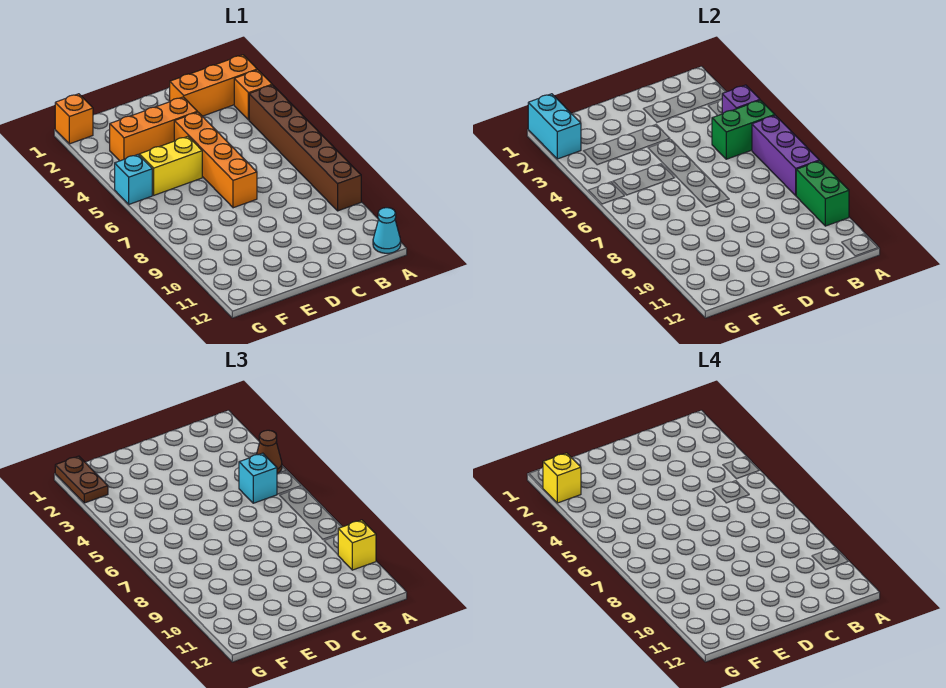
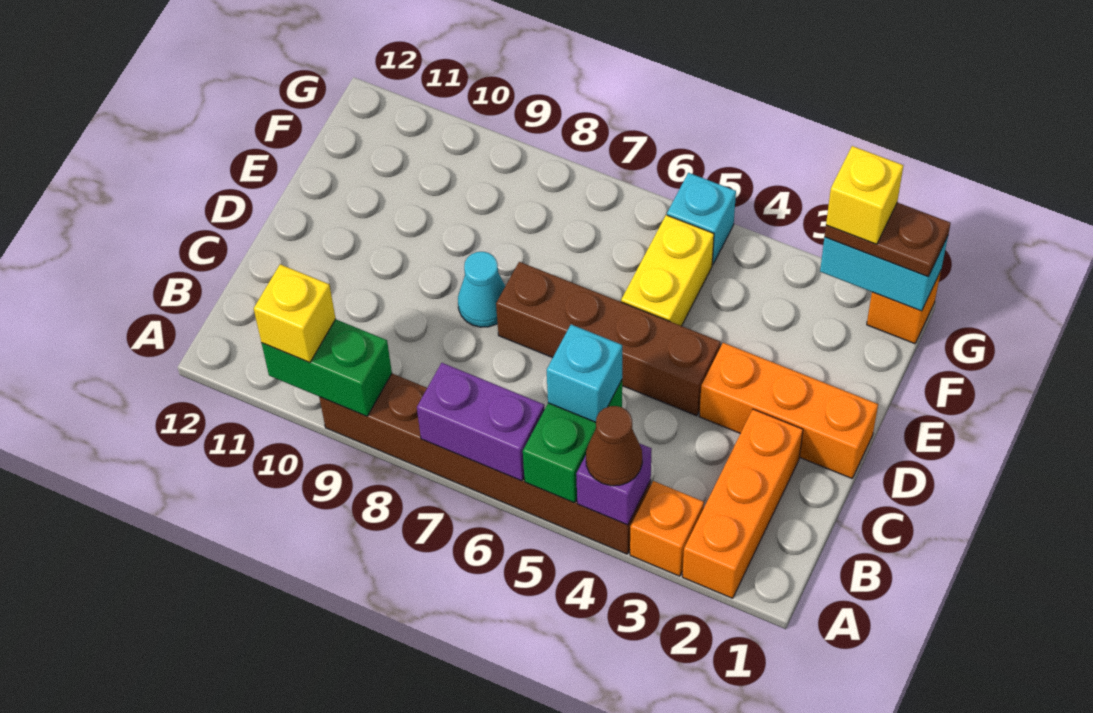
purple 1x3 brick [752,115,819,196] -> purple 1x2 brick [417,363,545,481]
cyan 1x1 cone [373,208,401,253] -> cyan 1x1 cone moved to [458,252,505,327]
orange 1x3 brick [110,97,197,161] -> orange 1x3 brick turned to [699,343,878,478]
orange 1x4 brick [174,112,257,208] -> brown 1x4 brick [496,262,720,416]

